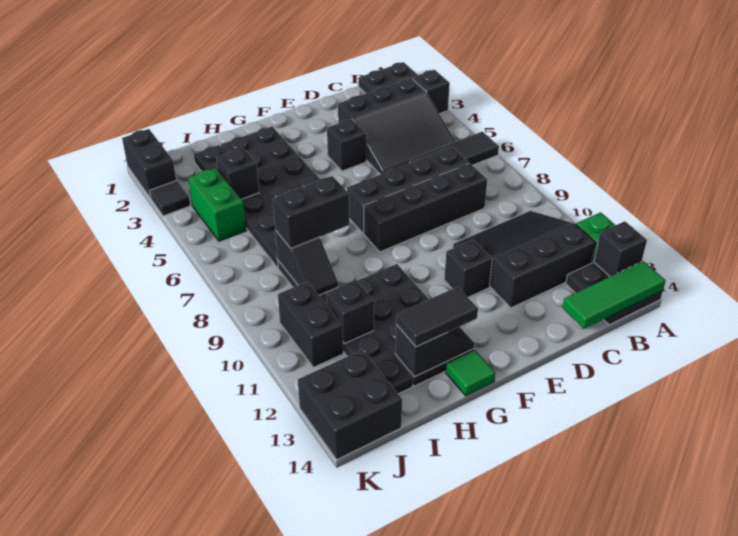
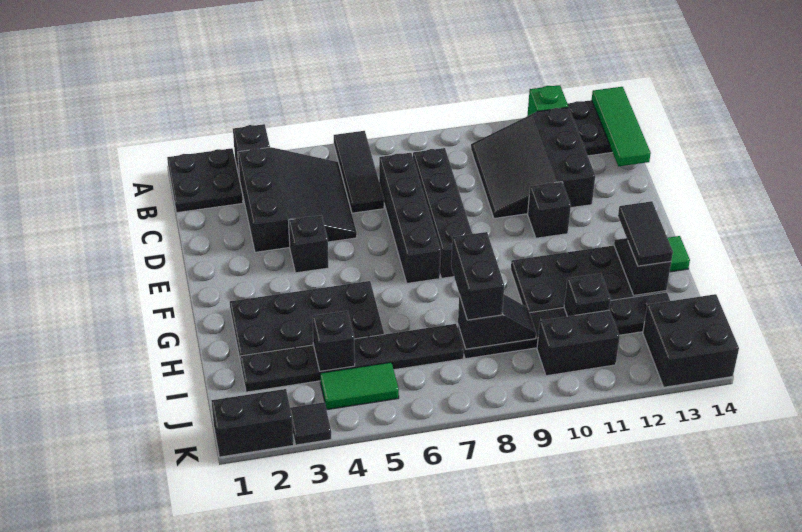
black 1x1 brick [594,221,647,276] -> none
green 1x2 brick [188,168,246,241] -> green 1x2 tile [320,362,399,410]

